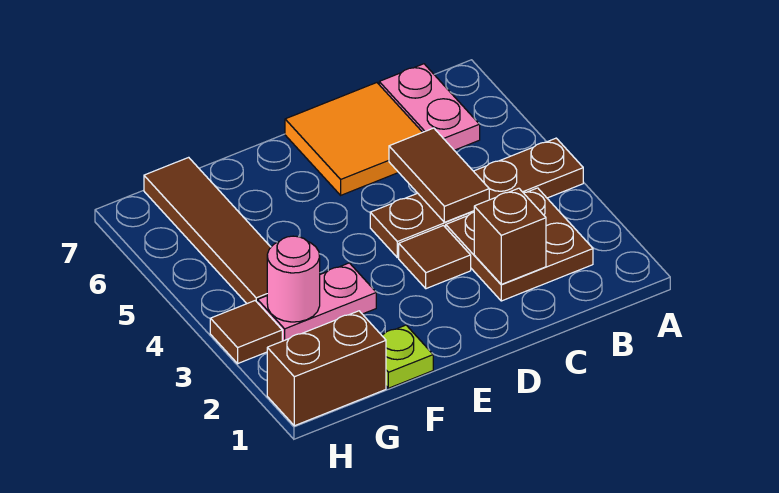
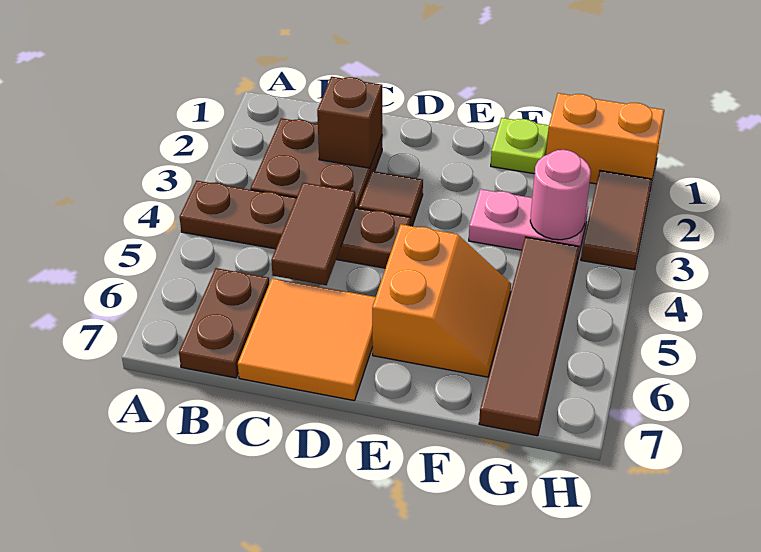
pink 1x2 plate [379,64,480,150] -> brown 1x2 plate [179,268,269,378]
none -> orange 2x2 slope [372,224,511,377]
brown 1x2 brick [267,311,386,426] -> orange 1x2 brick [546,93,664,184]
brown 1x1 tile [210,301,282,363] -> brown 1x2 tile [581,170,652,270]

